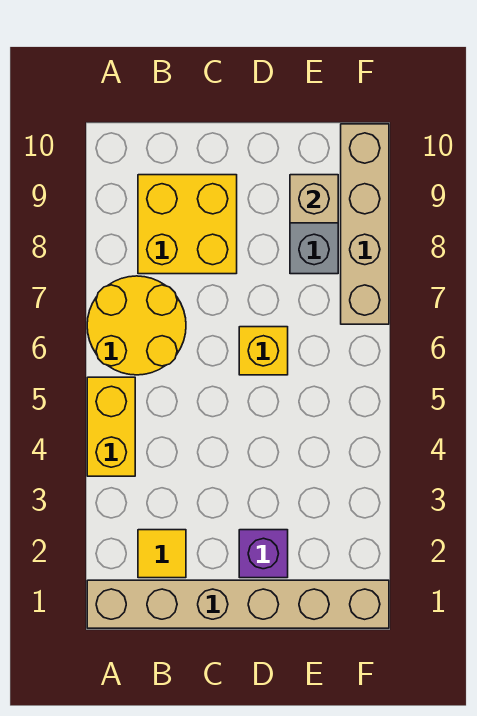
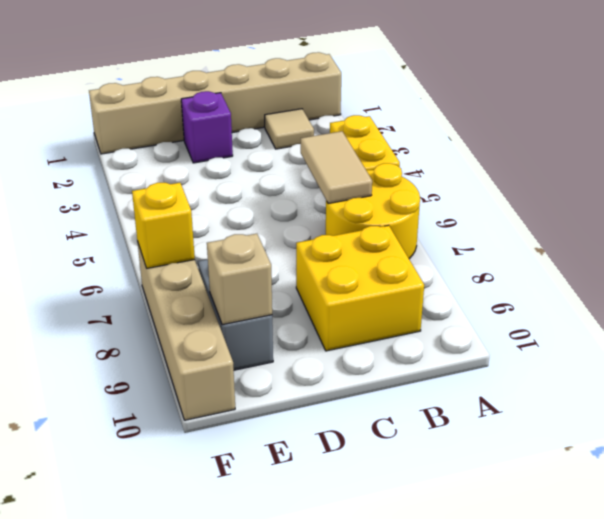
yellow 1x1 tile [138,530,186,578] -> tan 1x1 tile [265,109,314,149]
none -> tan 1x2 tile [301,131,372,204]
yellow 1x1 brick [239,327,288,375] -> yellow 1x1 brick moved to [132,183,195,268]

